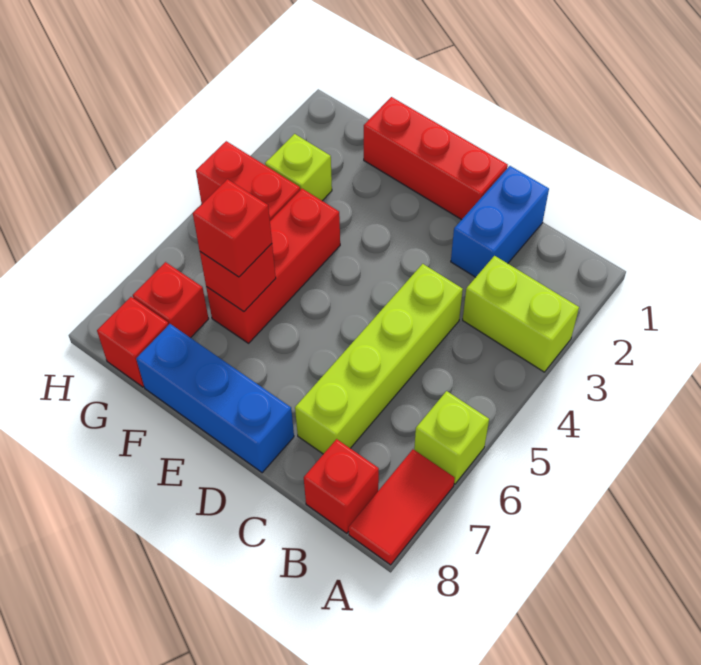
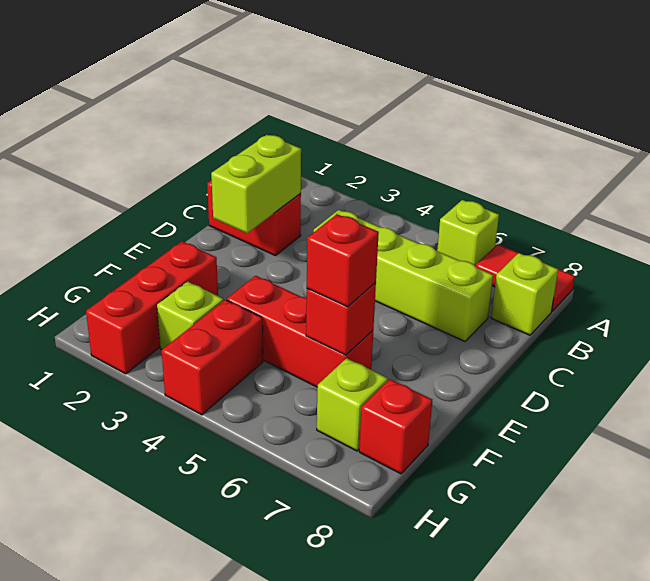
lime 1x2 brick [463,256,579,372] -> lime 1x2 brick moved to [211,135,301,233]
red 1x1 brick [304,439,379,533] -> lime 1x1 brick [491,253,558,335]
blue 1x2 brick [451,166,549,277] -> red 1x2 brick [207,180,301,256]
red 1x3 brick [364,97,508,220] -> red 1x3 brick moved to [86,241,218,374]
blue 1x3 brick [136,324,294,473] -> none
red 1x1 brick [133,262,209,338] -> lime 1x1 brick [317,358,388,451]

